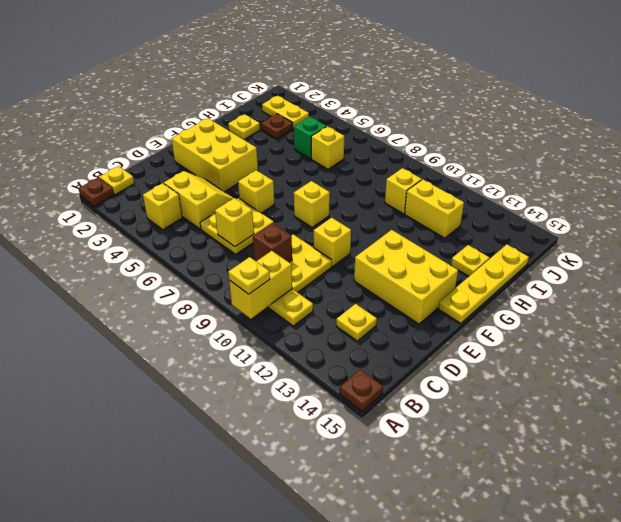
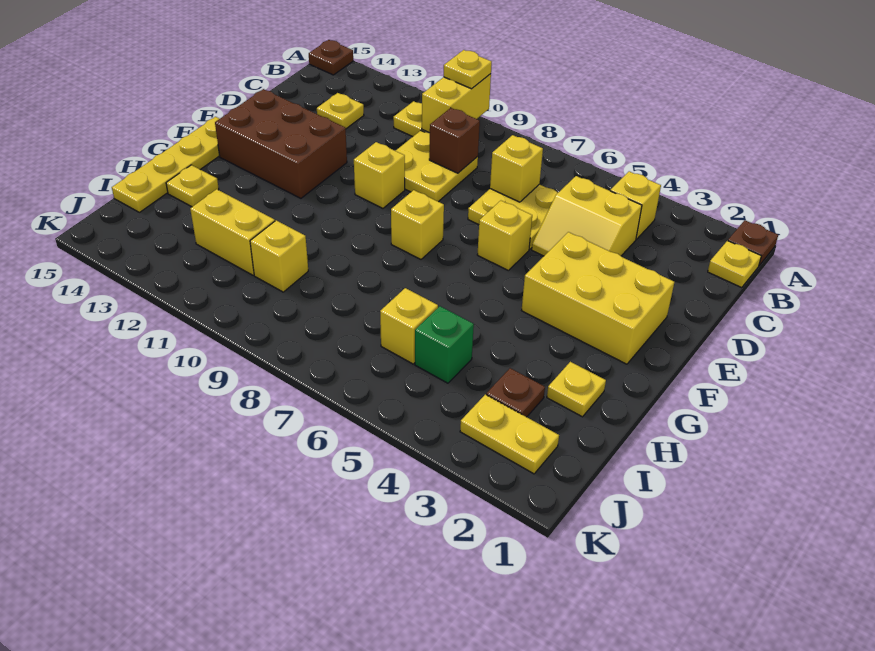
yellow 2x3 brick [354,230,458,324] -> brown 2x3 brick [215,89,347,198]

